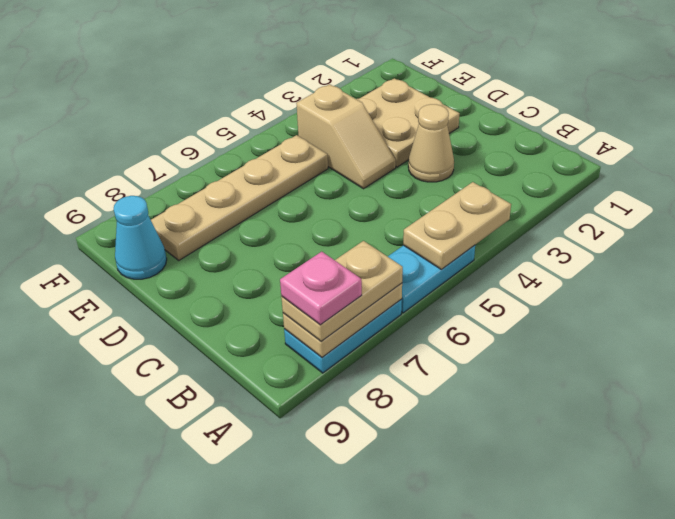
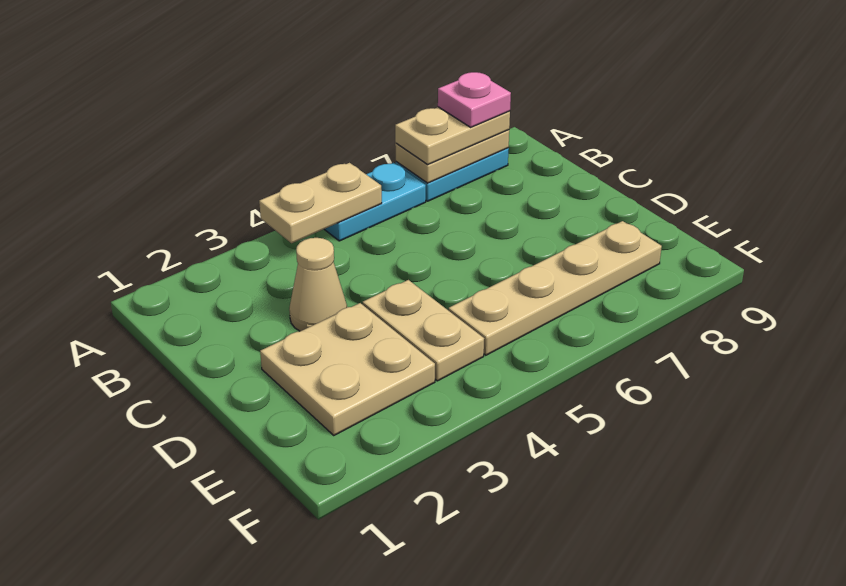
tan 1x2 slope [296,84,396,189] -> tan 1x2 plate [362,280,484,381]
cyan 1x1 cone [114,196,167,279] -> none

